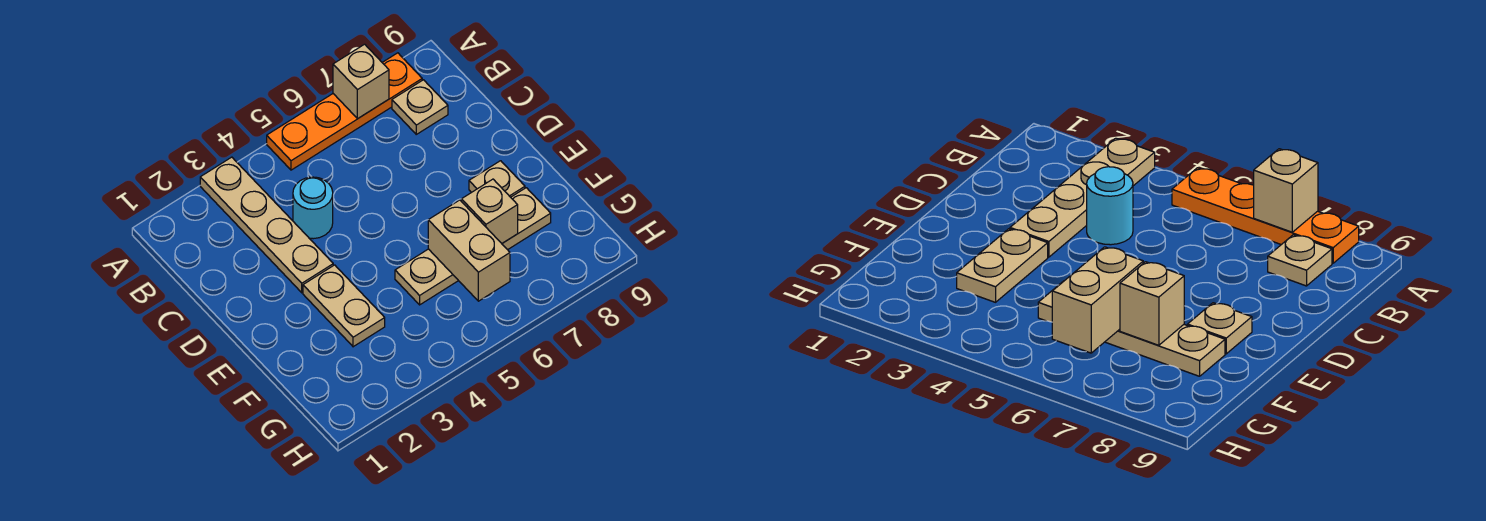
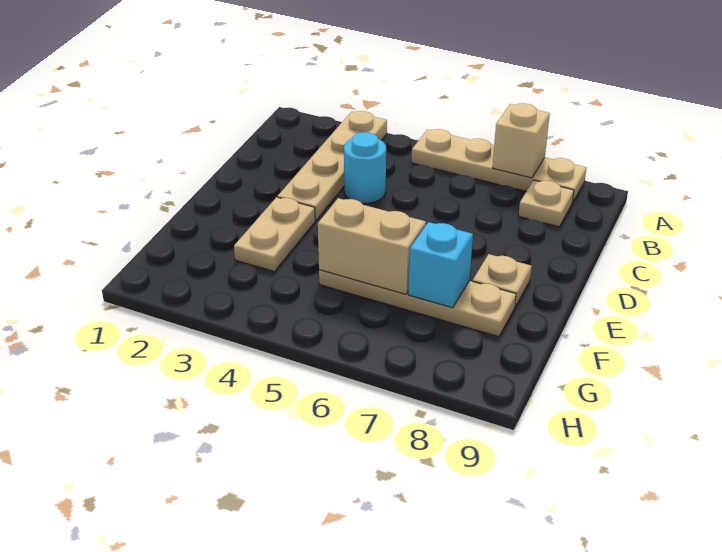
orange 1x4 plate [267,53,422,170] -> tan 1x4 plate [412,129,586,203]
tan 1x2 brick [428,200,510,301] -> tan 1x2 brick turned to [318,198,426,294]
tan 1x1 brick [461,179,518,243] -> cyan 1x1 brick [409,222,473,308]

